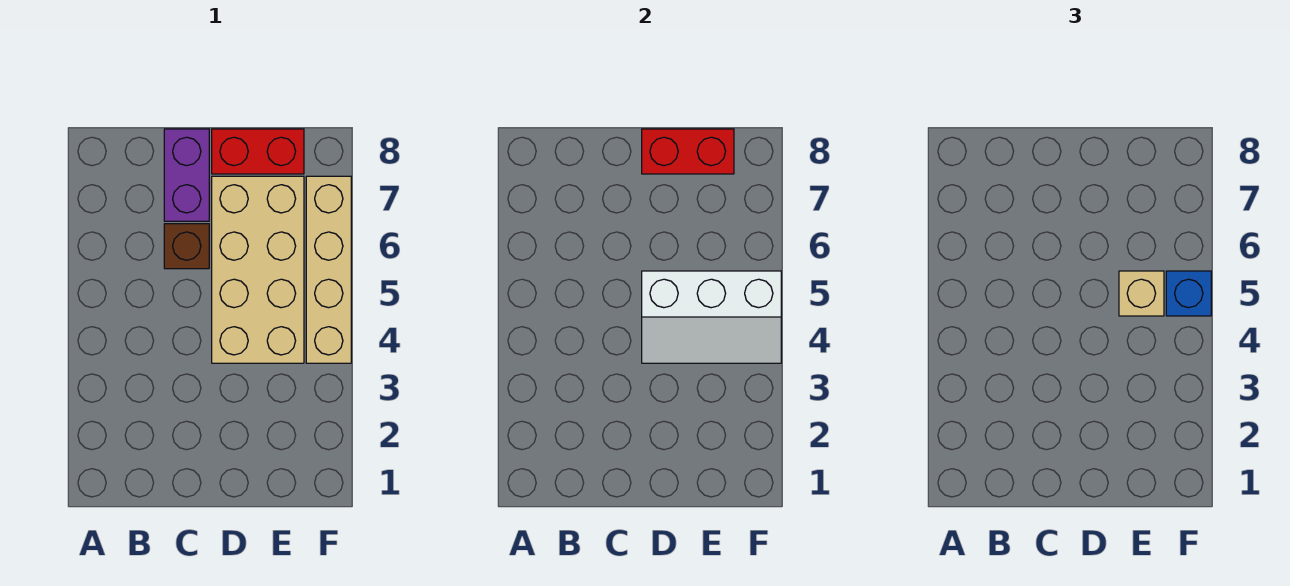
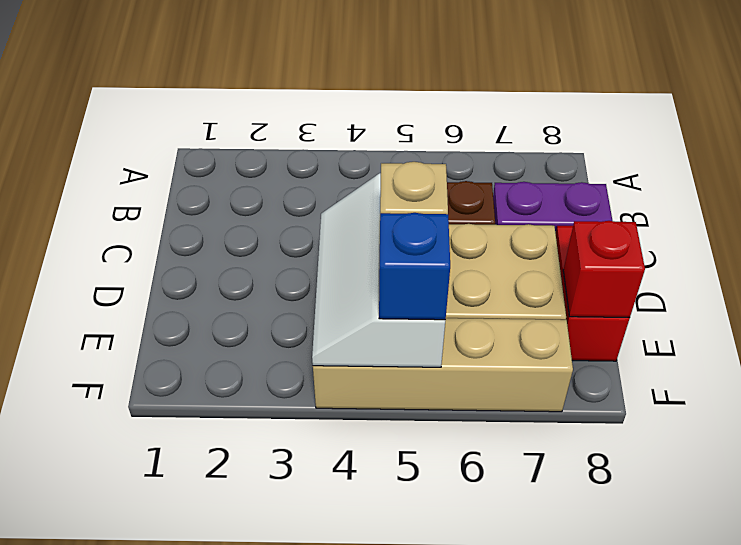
red 1x2 brick [642,129,734,174] -> red 1x1 brick [563,221,645,318]

